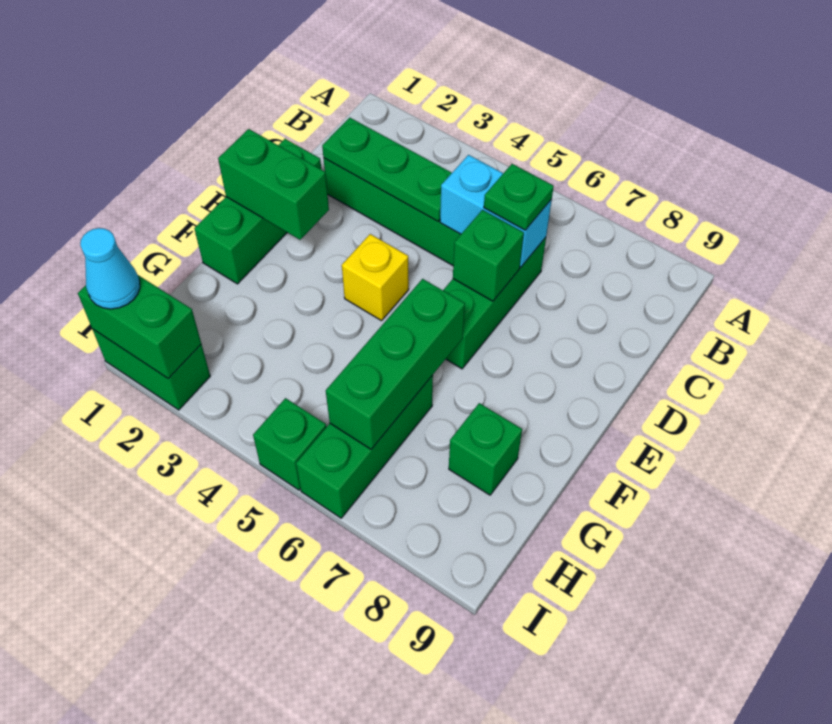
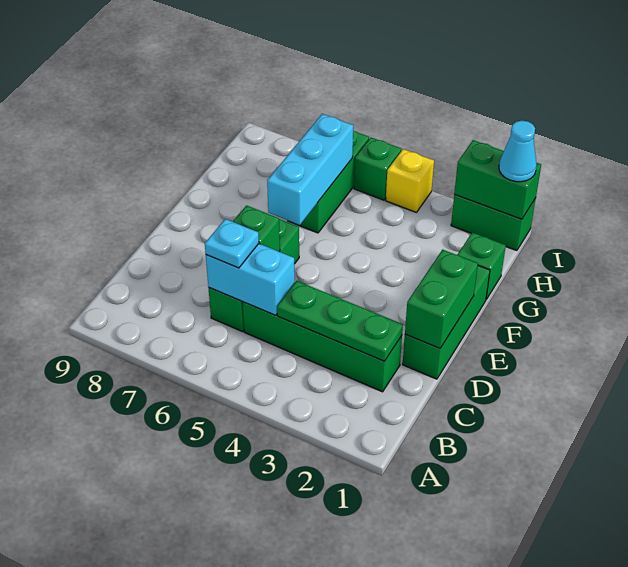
green 1x1 plate [484,164,554,230] -> cyan 1x1 plate [205,219,259,268]
green 1x2 brick [218,129,329,240] -> green 1x2 brick turned to [405,250,478,348]
yellow 1x1 brick [342,234,409,321] -> yellow 1x1 brick moved to [386,149,434,213]
green 1x3 brick [326,279,465,449] -> cyan 1x3 brick [267,114,353,225]
green 1x1 brick [449,403,522,495] -> green 1x1 brick moved to [457,232,506,299]

